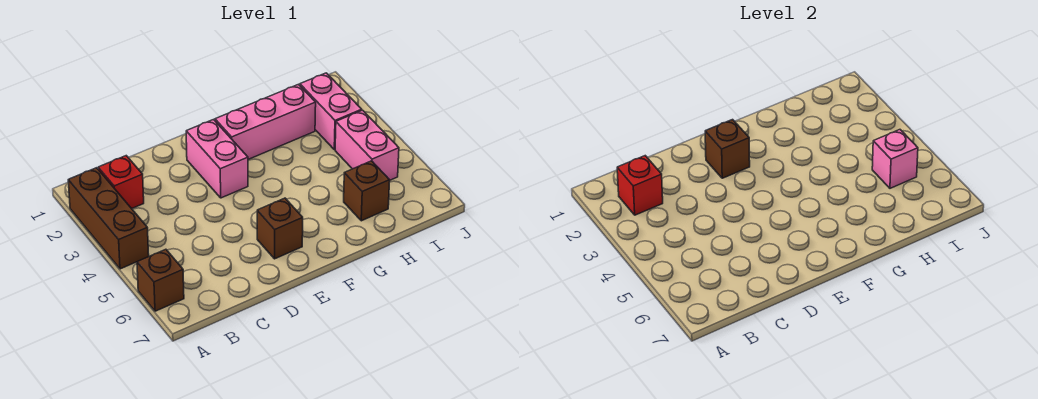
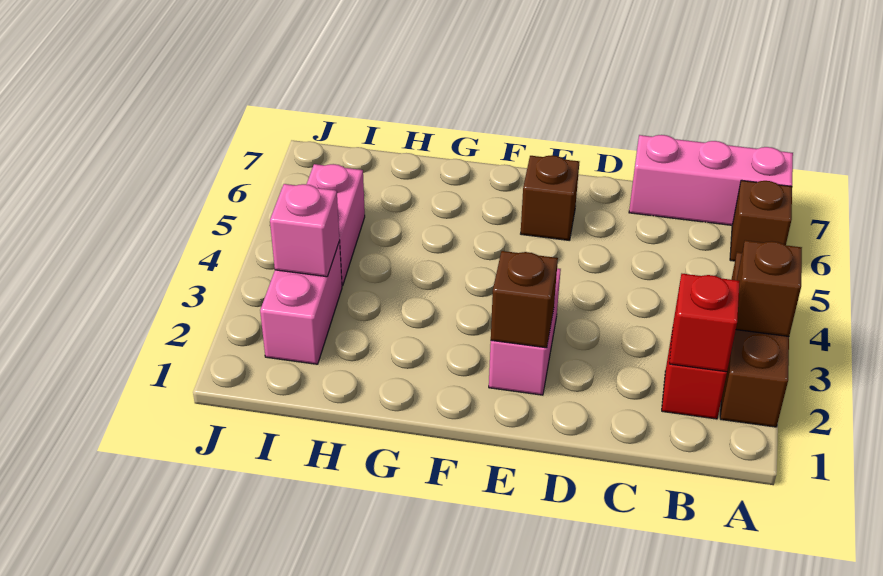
pink 1x3 brick [215,84,316,159] -> pink 1x3 brick moved to [629,135,793,225]
brown 1x1 brick [344,161,390,221] -> brown 1x1 brick moved to [736,240,802,336]
pink 1x1 brick [872,130,918,188] -> pink 1x1 brick moved to [270,184,339,277]

